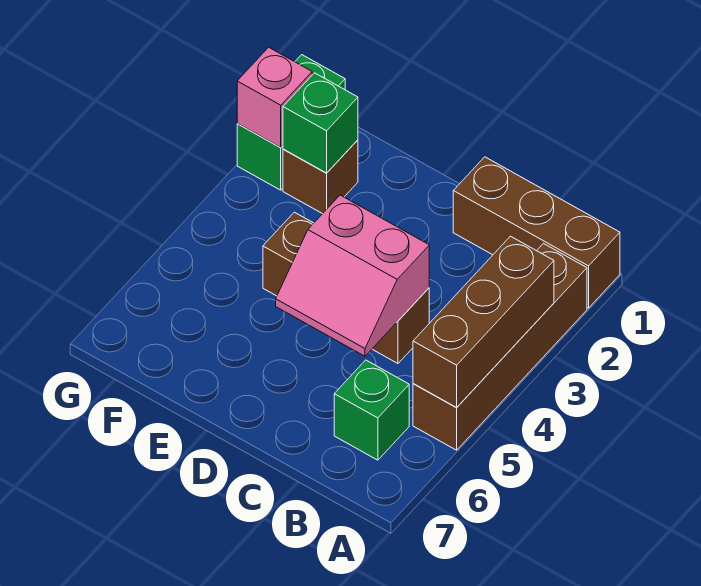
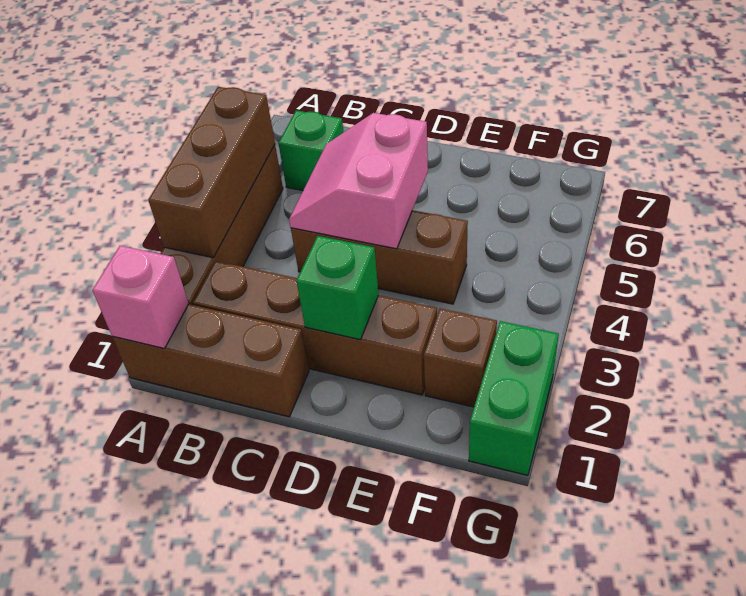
none -> brown 1x4 brick [193,261,437,395]
pink 2x2 slope [276,195,429,356] -> pink 2x2 slope turned to [289,113,428,249]
green 1x1 brick [283,73,358,173] -> green 1x1 brick moved to [296,236,379,340]
pink 1x1 brick [237,47,312,147] -> pink 1x1 brick moved to [92,246,189,349]

